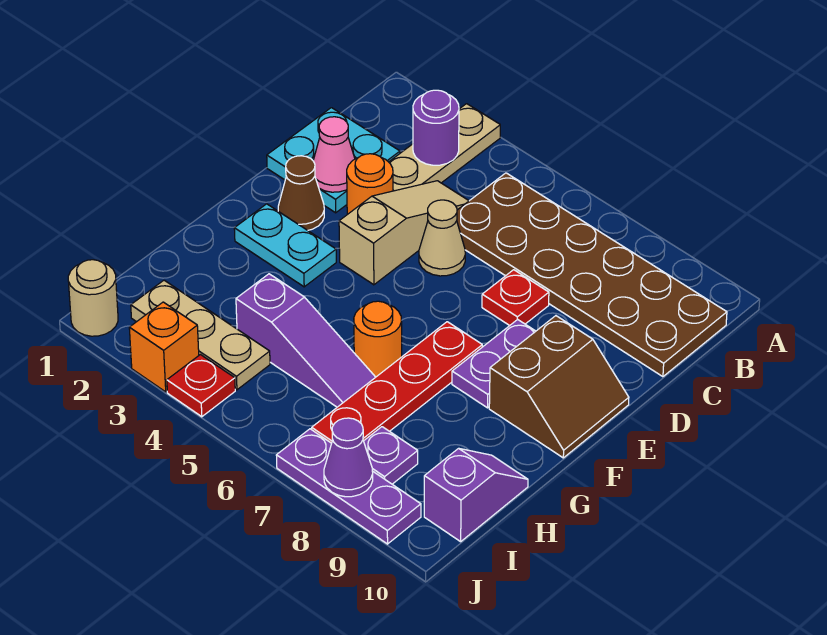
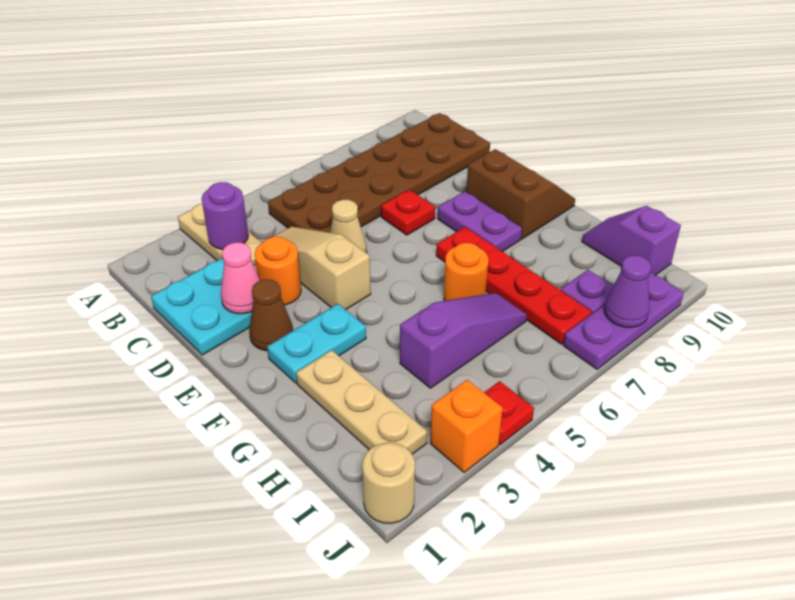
tan 1x3 plate [131,280,270,390] -> tan 1x3 plate turned to [296,350,427,454]

